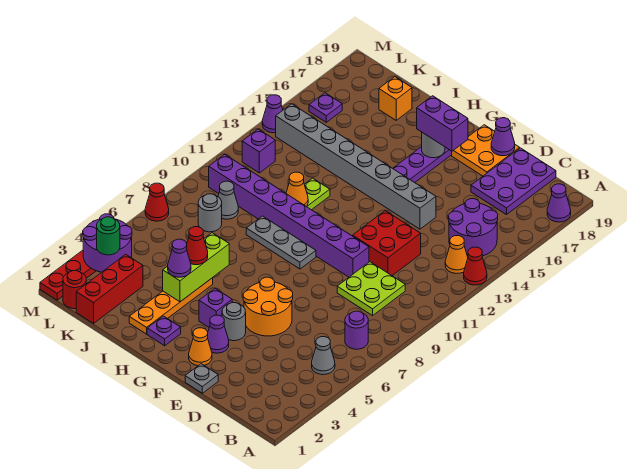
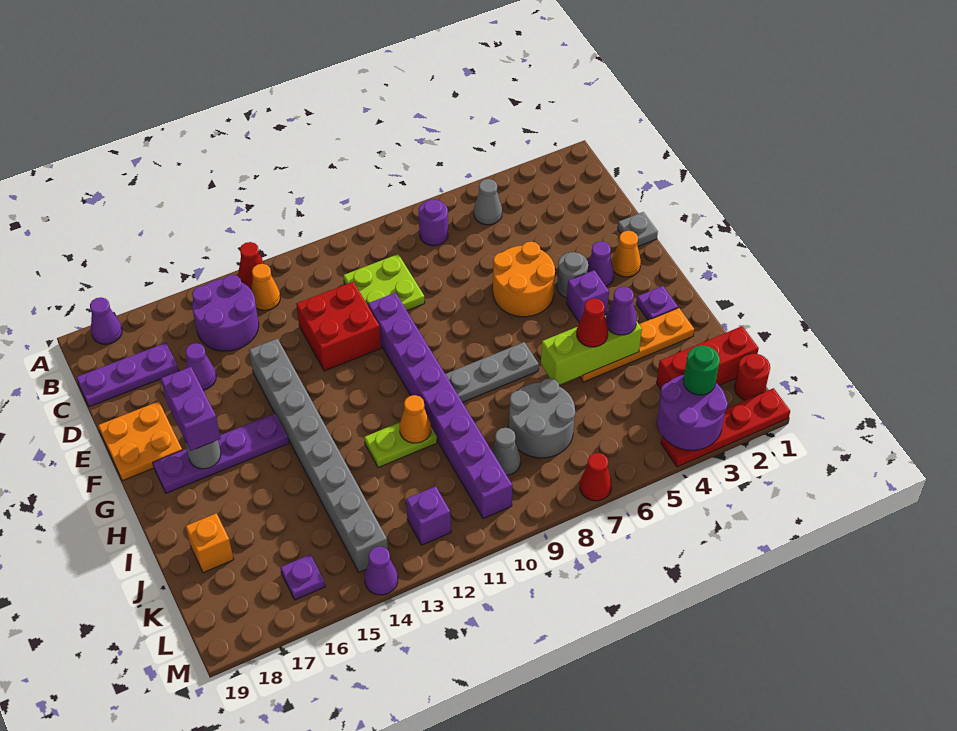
purple 2x3 plate [471,148,556,215] -> purple 1x3 plate [76,343,179,407]
purple 1x1 cone [491,118,515,156] -> purple 1x1 cone moved to [185,343,216,390]
grey 1x3 plate [246,216,316,269] -> grey 1x3 plate turned to [445,342,539,402]
grey 1x1 round brick [198,194,222,232] -> grey 2x2 round brick [509,378,575,458]

